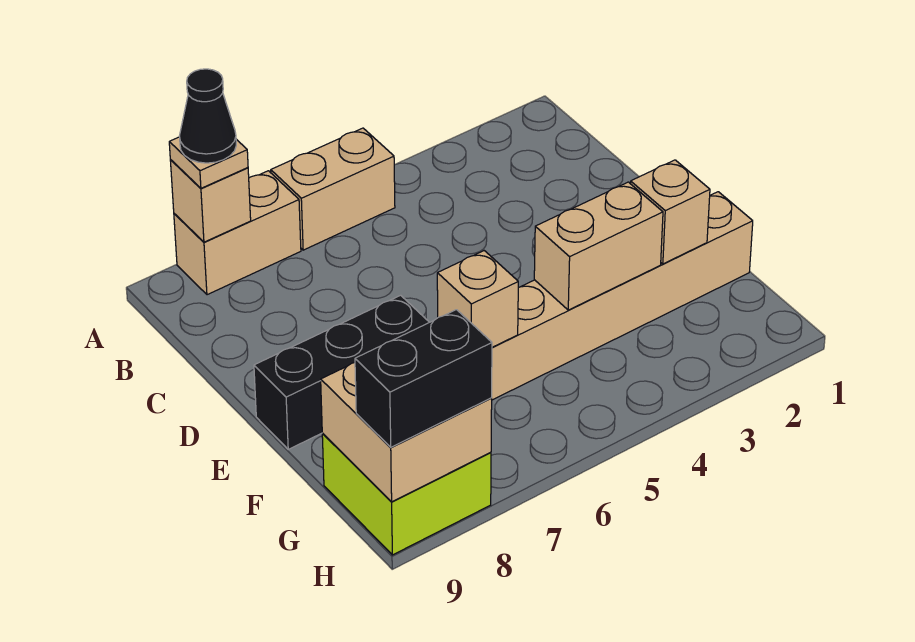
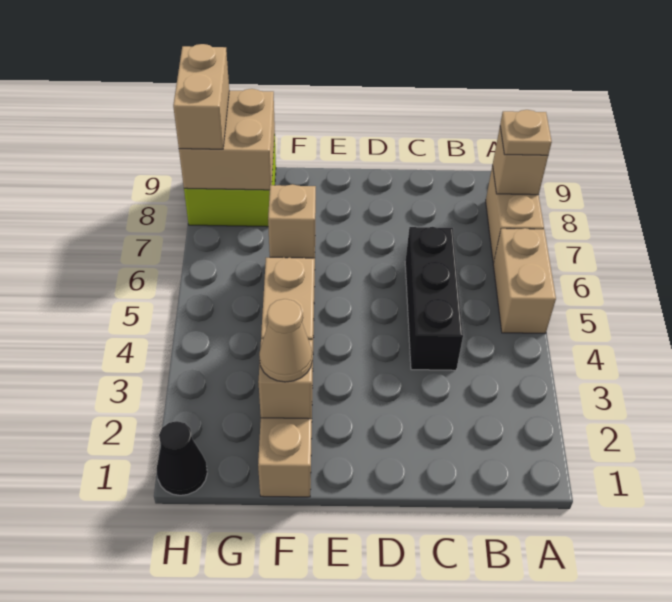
black 1x1 cone [180,69,236,163] -> black 1x1 cone moved to [157,421,207,495]
black 1x3 brick [254,295,429,449] -> black 1x3 brick moved to [405,227,463,370]
none -> tan 1x1 cone [259,299,312,382]
black 1x2 brick [355,310,492,447] -> tan 1x2 brick [173,44,229,149]

